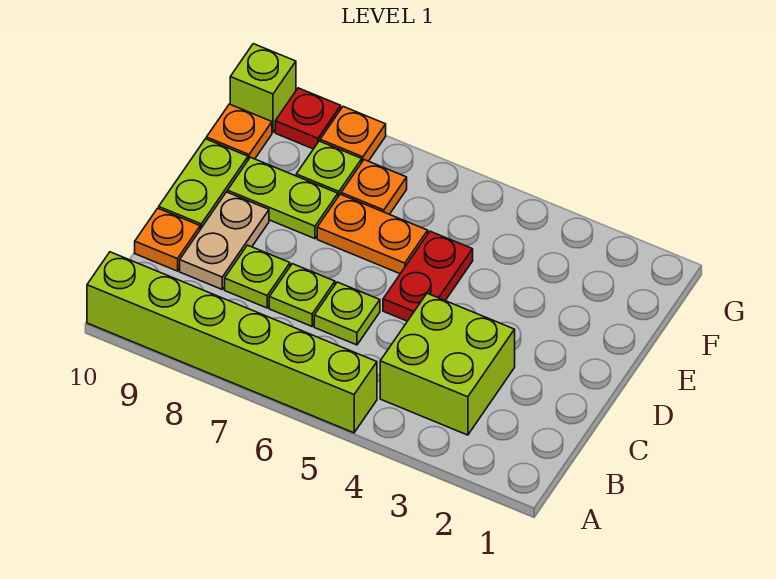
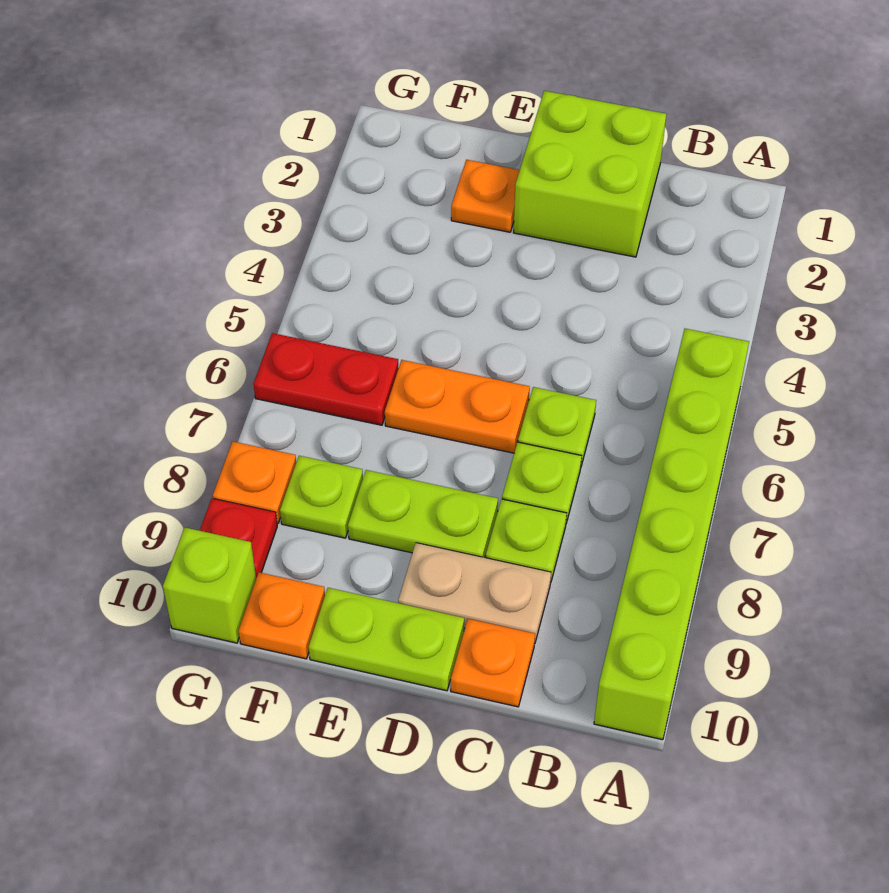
lime 2x2 brick [380,293,515,435] -> lime 2x2 brick moved to [514,91,666,257]
red 1x2 plate [383,231,473,321] -> red 1x2 plate moved to [254,333,399,425]
orange 1x2 plate [317,194,428,274] -> orange 1x2 plate turned to [385,360,530,453]
lime 1x2 plate [227,157,338,239] -> lime 1x2 plate turned to [348,470,498,558]
orange 1x1 plate [341,160,407,214] -> orange 1x1 plate moved to [451,160,520,232]

